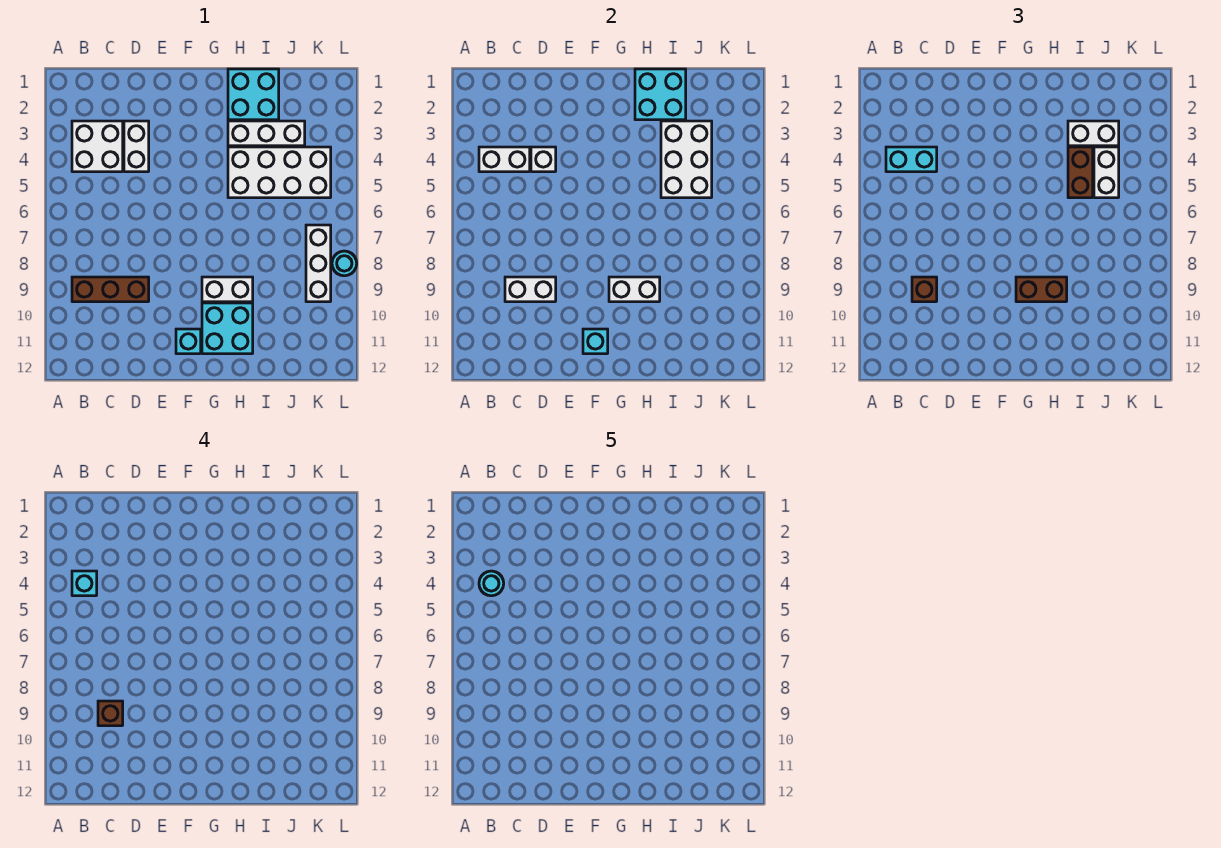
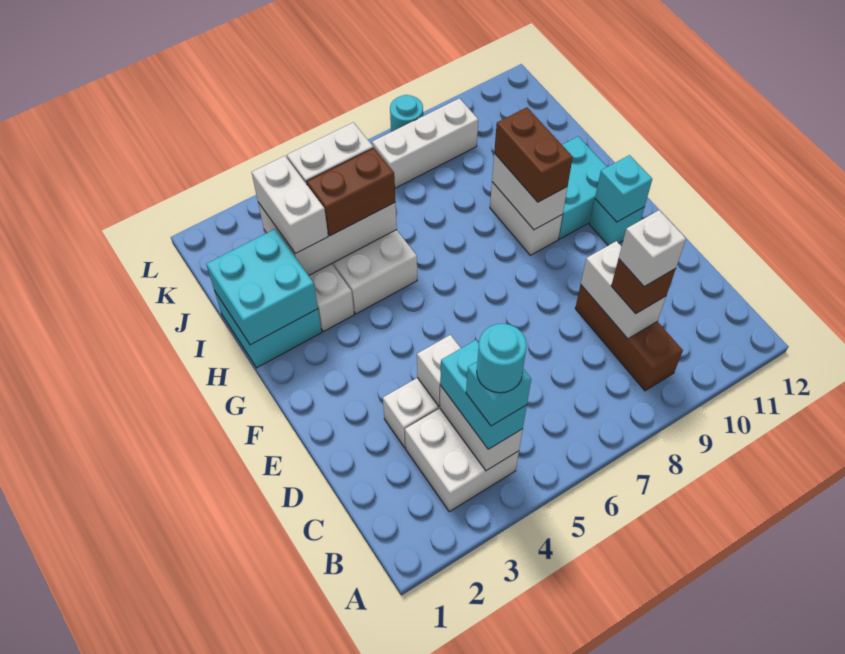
brown 1x1 brick [98,701,123,726] -> white 1x1 brick [619,210,686,287]

